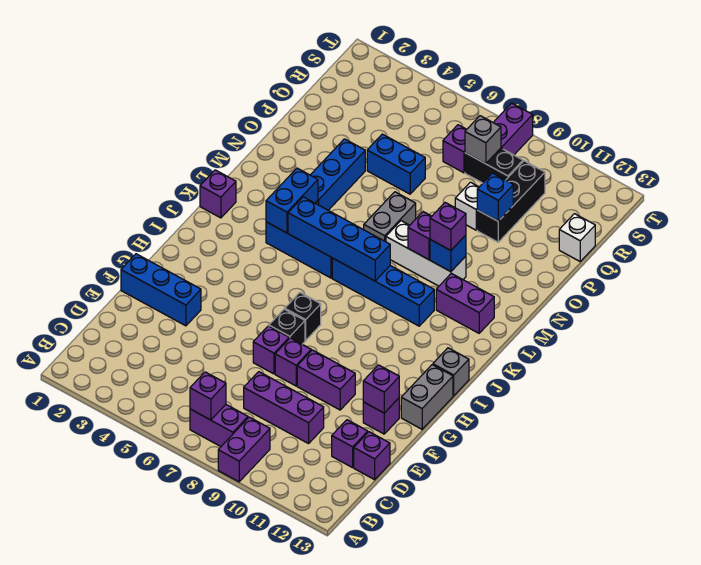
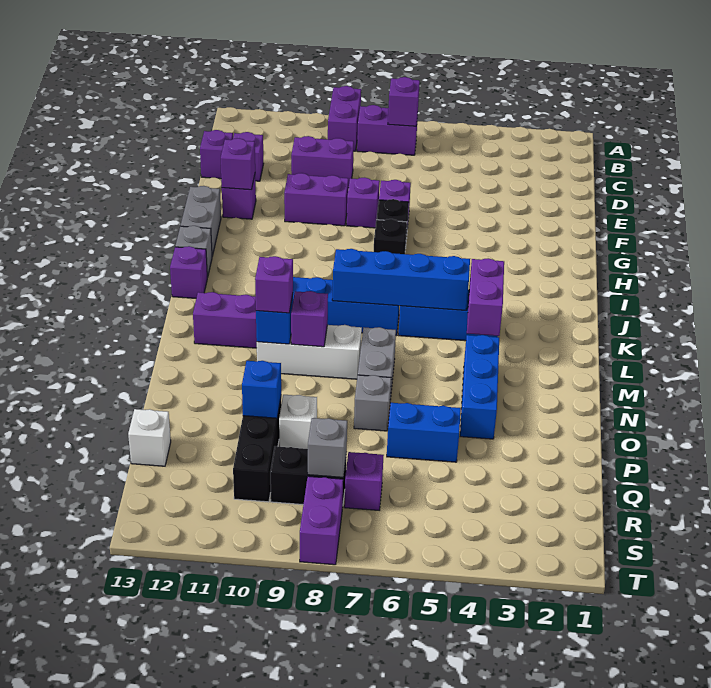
purple 1x3 brick [244,372,324,444] -> purple 1x2 brick [291,136,354,187]
blue 1x3 brick [121,254,201,326] -> none
purple 1x1 brick [200,170,236,218] -> purple 1x1 brick moved to [170,246,207,298]
blue 1x2 brick [266,168,318,233] -> purple 1x2 brick [467,258,504,336]
none -> grey 1x1 brick [354,375,391,431]

